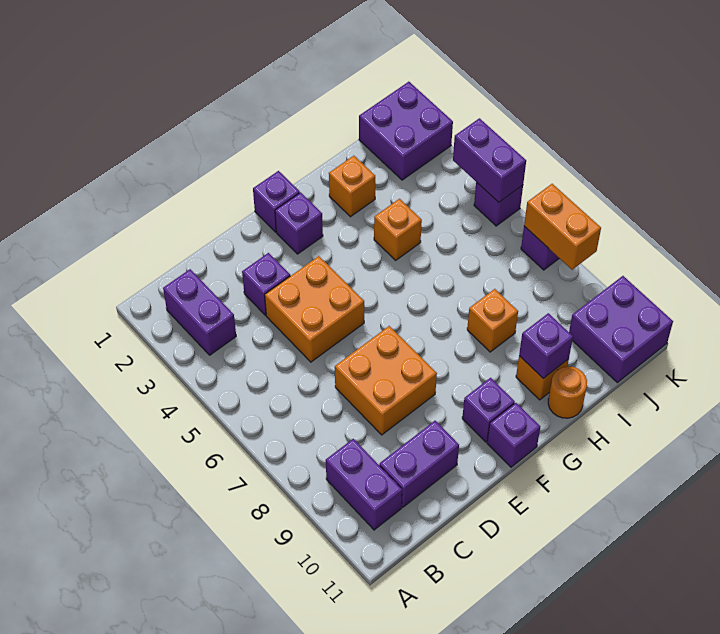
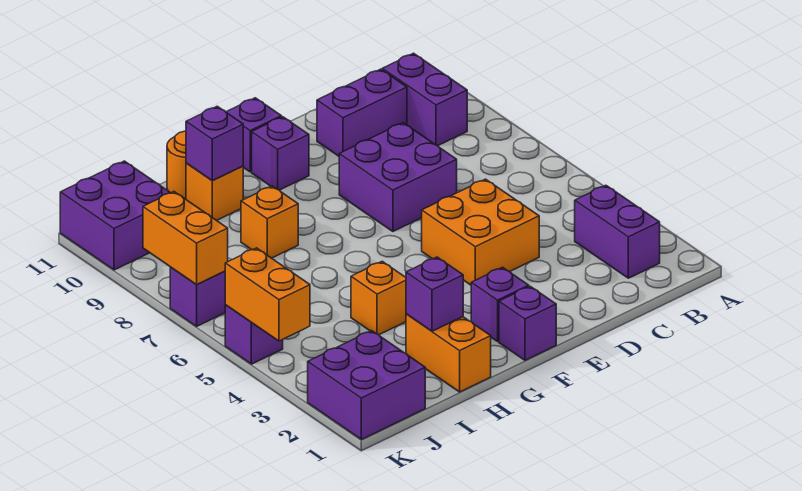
purple 1x1 brick [242,253,290,315] -> purple 1x1 brick moved to [406,257,463,331]
orange 2x2 brick [335,326,437,435] -> purple 2x2 brick [339,123,457,231]
orange 1x1 brick [329,156,375,217] -> orange 1x2 brick [406,314,491,392]
purple 1x2 brick [453,118,526,203] -> orange 1x2 brick [225,248,310,341]

